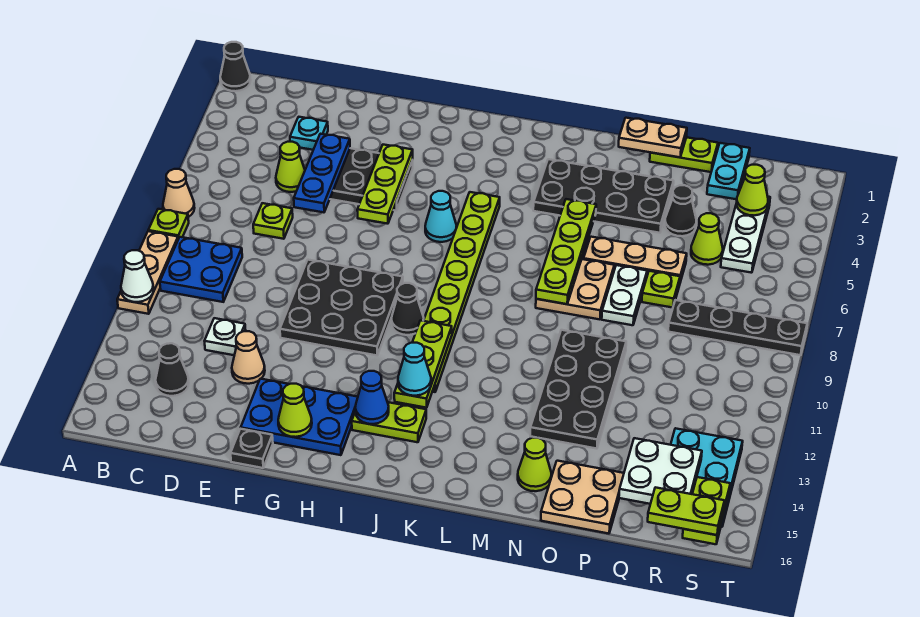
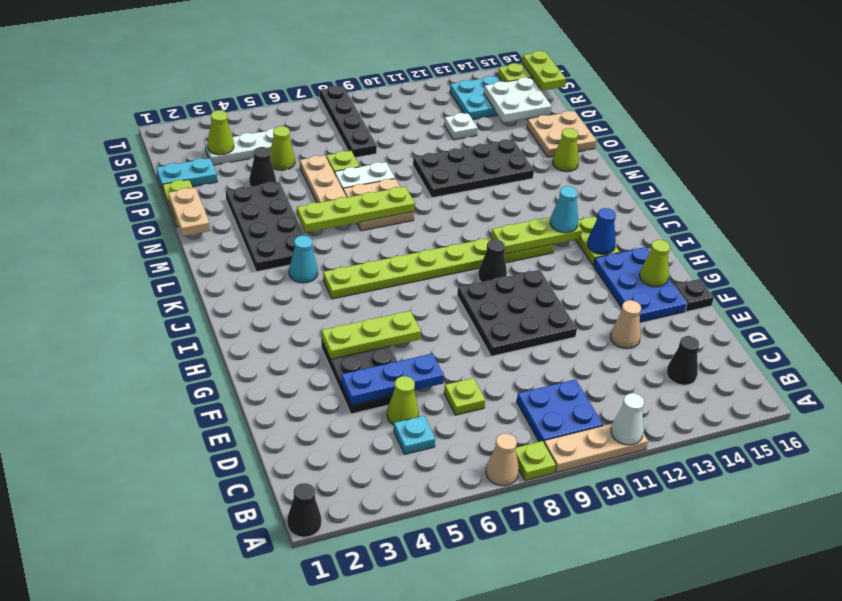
cyan 1x1 plate [290,117,328,150] -> cyan 1x1 plate moved to [394,416,435,454]
white 1x1 plate [205,318,246,355] -> white 1x1 plate moved to [444,113,478,140]
cyan 1x1 cone [425,191,457,242] -> cyan 1x1 cone moved to [289,236,318,283]

